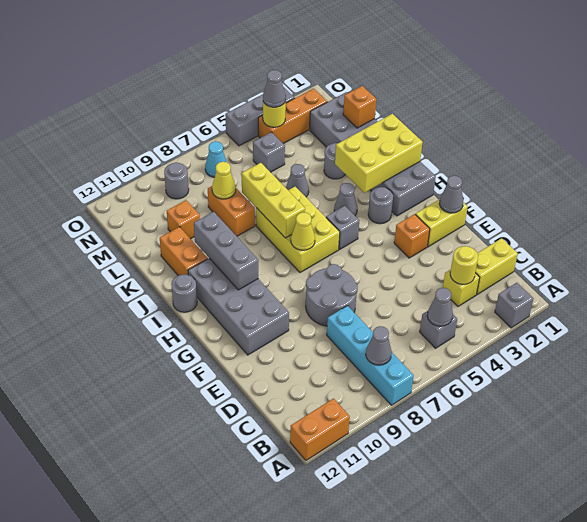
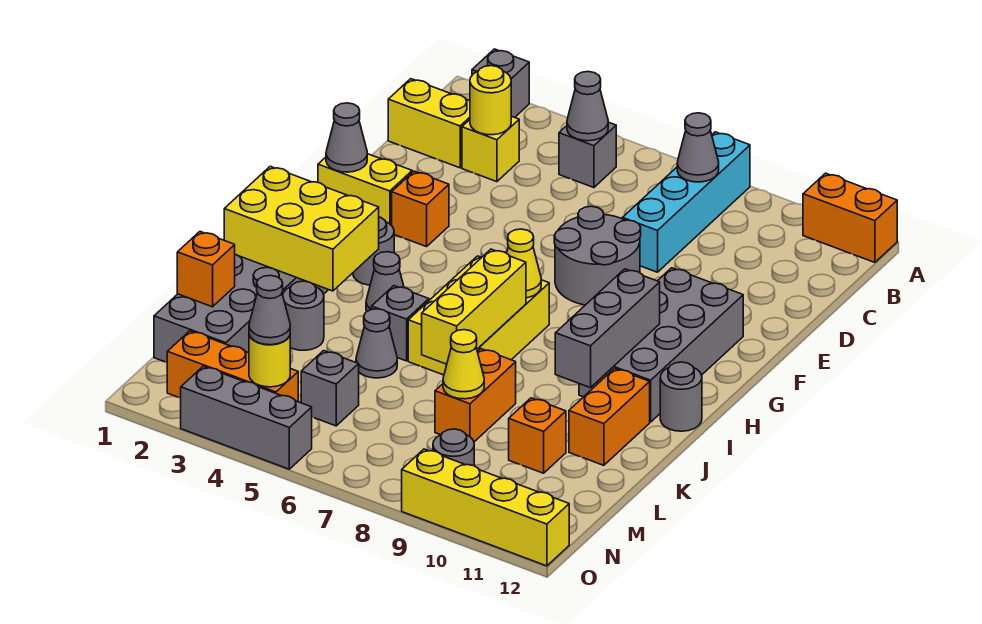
grey 1x1 brick [326,206,359,249] -> grey 1x1 brick moved to [372,286,429,361]
cyan 1x1 cone [205,141,227,177] -> none
none -> yellow 1x4 brick [402,449,569,566]

